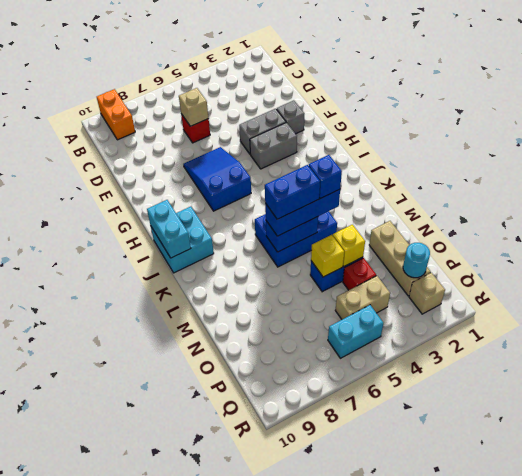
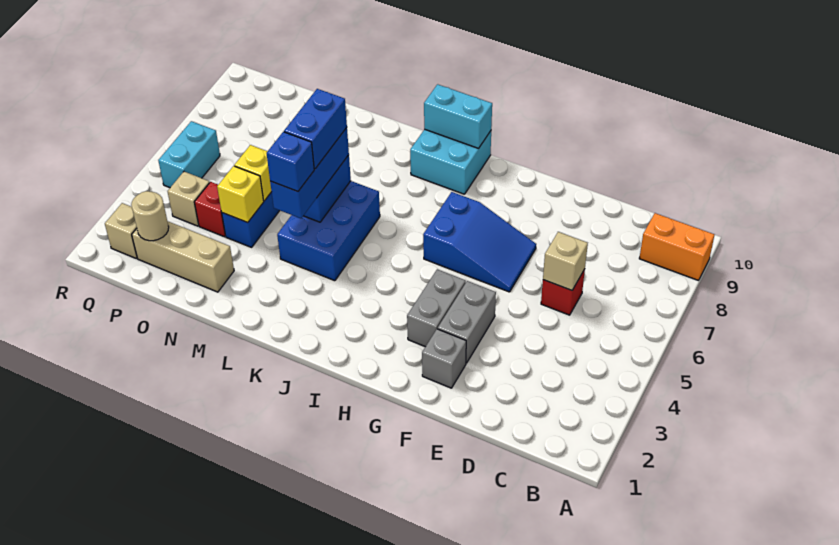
cyan 1x1 round brick [403,243,430,278] -> tan 1x1 round brick [131,191,169,241]
tan 1x2 brick [335,276,390,319] -> tan 1x1 brick [168,172,210,226]

